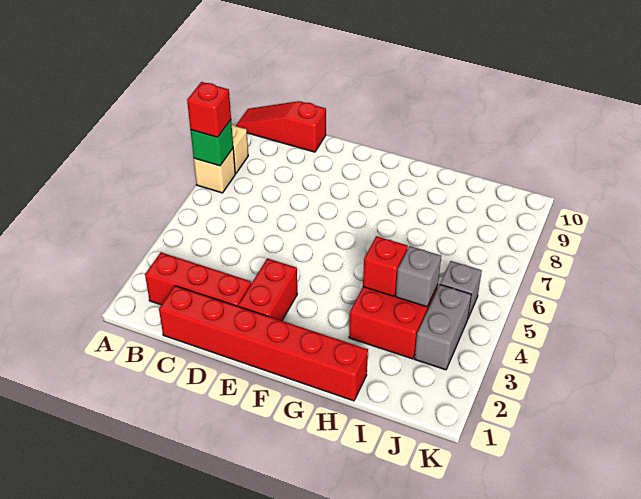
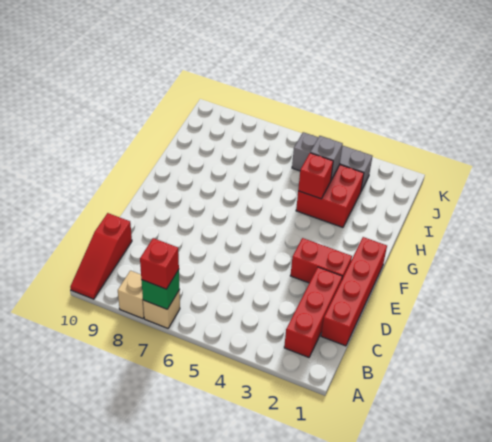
red 1x6 brick [159,286,368,401] -> red 1x4 brick [321,237,387,346]

